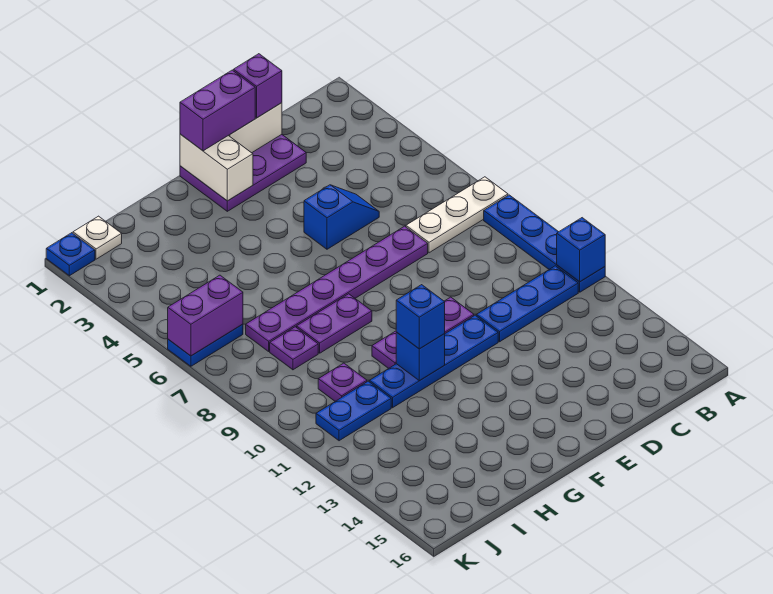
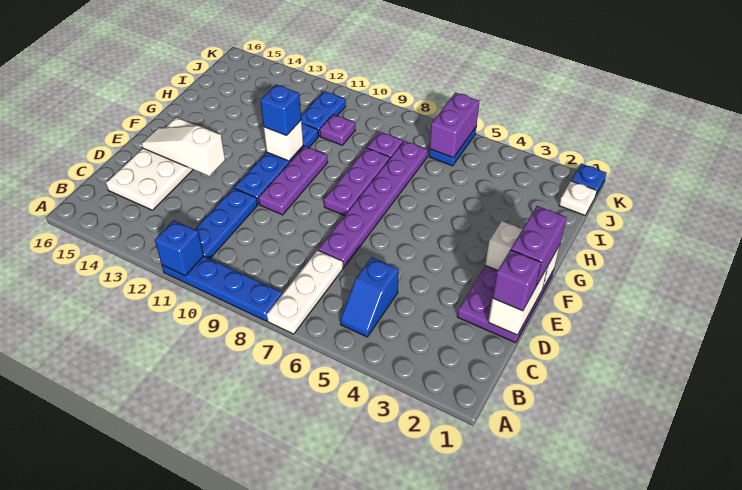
none -> white 2x4 plate [106,117,196,210]
blue 1x2 slope [304,185,379,249] -> blue 1x2 slope moved to [340,257,399,337]
none -> white 1x3 slope [142,126,225,176]
purple 1x2 plate [297,294,372,353] -> purple 1x3 plate [324,148,390,216]
blue 1x1 brick [396,332,445,381] -> white 1x1 brick [264,121,303,161]

